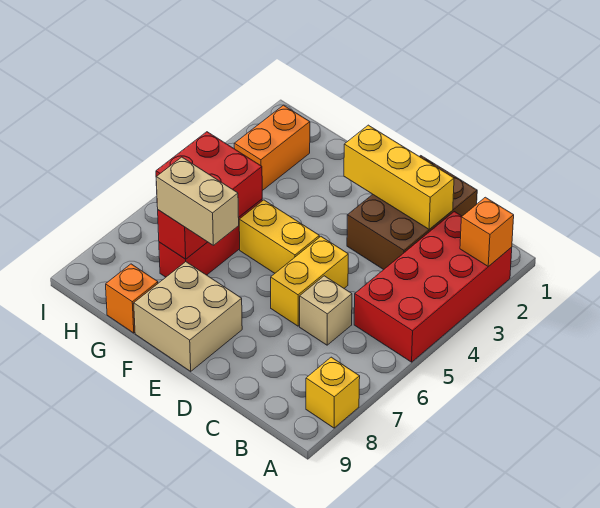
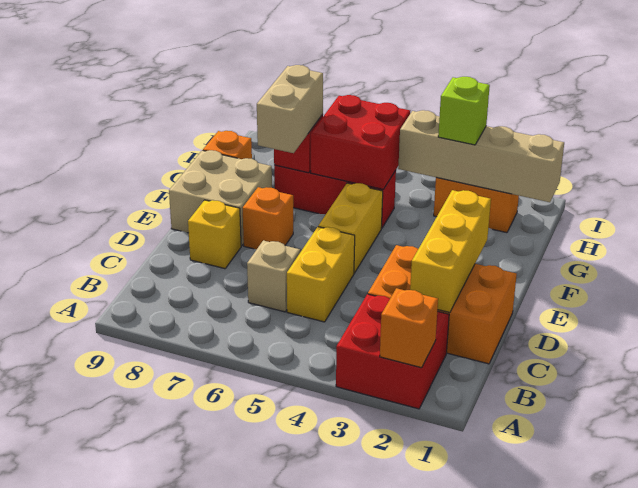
red 2x4 brick [354,212,512,362] -> red 2x2 brick [336,294,449,409]
yellow 1x1 brick [306,357,360,428] -> yellow 1x1 brick moved to [188,200,241,269]
brown 2x3 brick [347,156,477,270] -> orange 2x3 brick [368,245,517,364]
yellow 1x2 brick [271,237,348,326] -> yellow 1x2 brick turned to [287,227,355,322]
none -> orange 1x1 brick [243,187,293,249]
none -> tan 1x4 brick [398,110,564,202]
none -> lime 1x1 brick [438,77,490,145]

